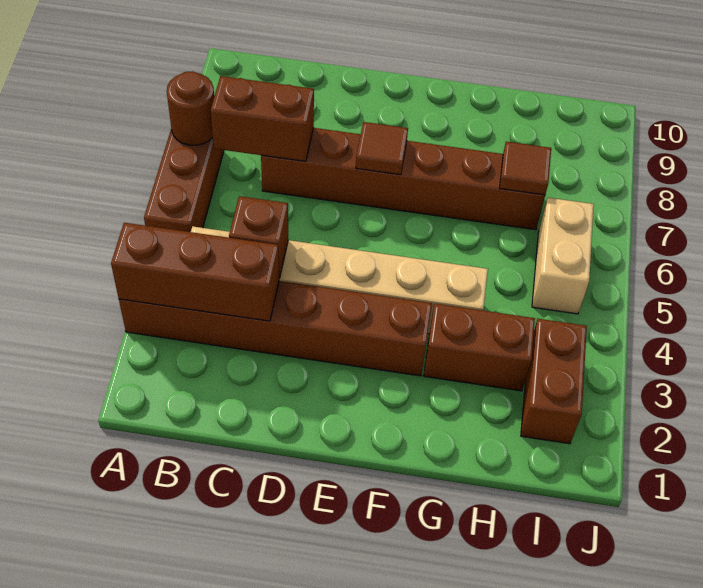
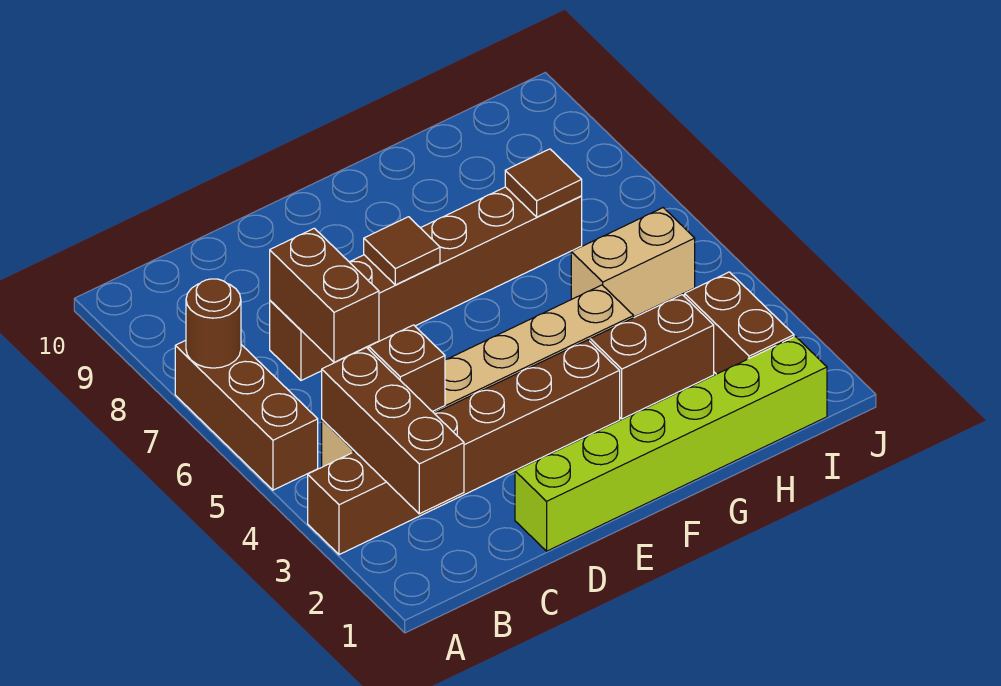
brown 1x3 brick [111,223,279,321] -> brown 1x3 brick turned to [322,348,464,514]
brown 1x2 brick [210,76,314,161] -> brown 1x2 brick turned to [270,228,379,362]
none -> lime 1x6 brick [515,336,827,551]
tan 1x2 brick [532,198,594,314] -> tan 1x2 brick turned to [571,208,695,317]

